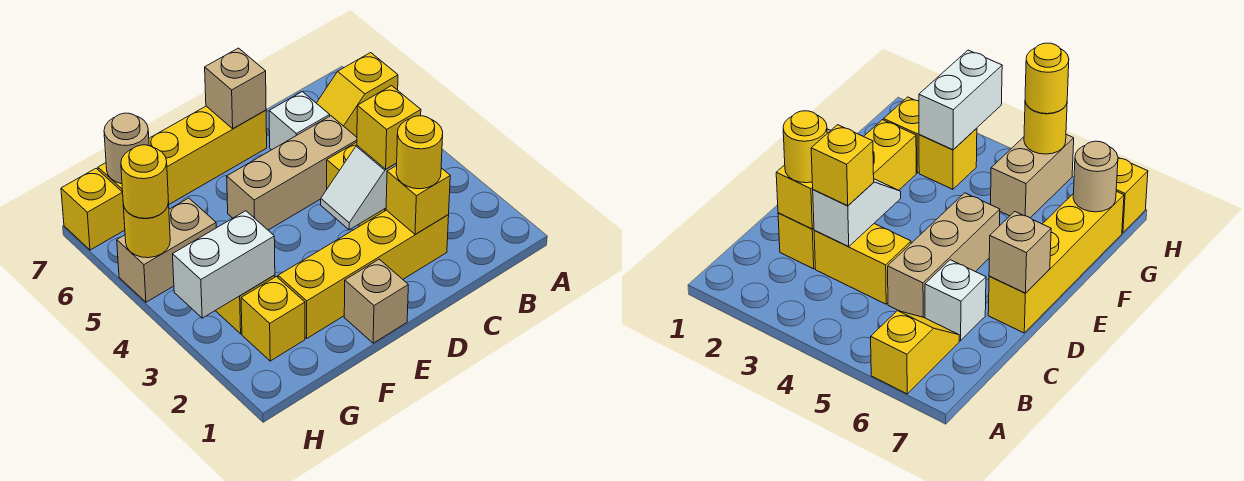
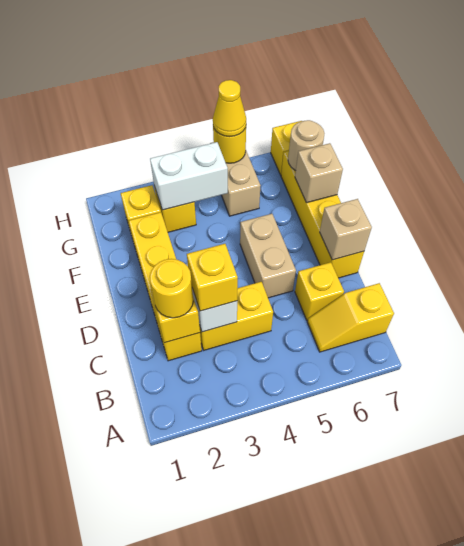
yellow 1x2 slope [317,53,398,137] -> yellow 1x2 slope turned to [307,283,394,352]
tan 1x3 brick [227,116,357,230] -> tan 1x2 brick [240,214,296,298]
white 1x1 brick [269,92,330,150] -> yellow 1x1 brick [295,262,344,320]
tan 1x1 brick [344,259,408,343] -> tan 1x1 brick moved to [295,143,343,203]
white 1x2 brick [173,211,275,318] -> white 1x2 brick turned to [150,142,228,210]
yellow 1x1 round brick [121,145,169,218] -> yellow 1x1 cone [213,80,246,137]

